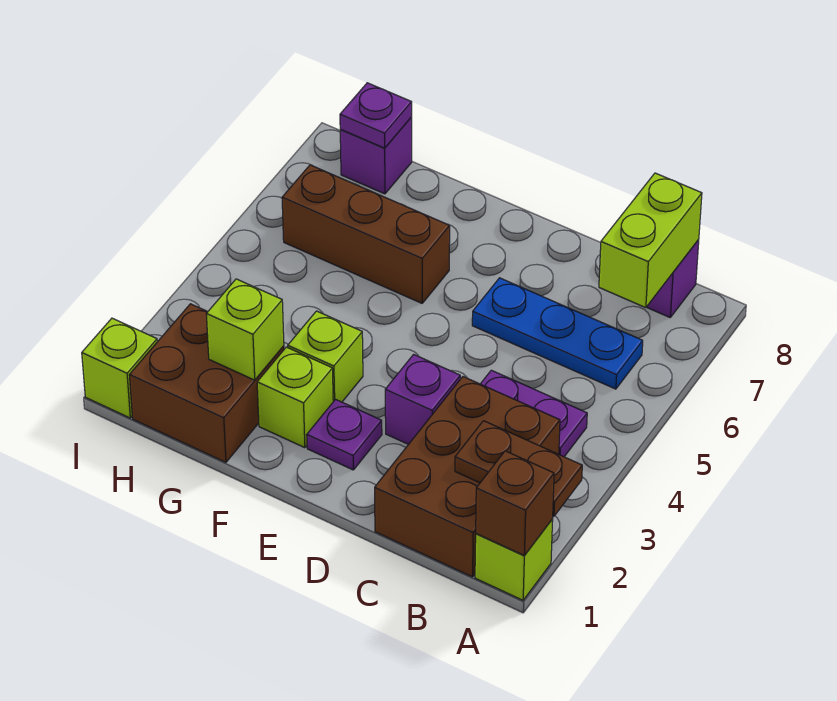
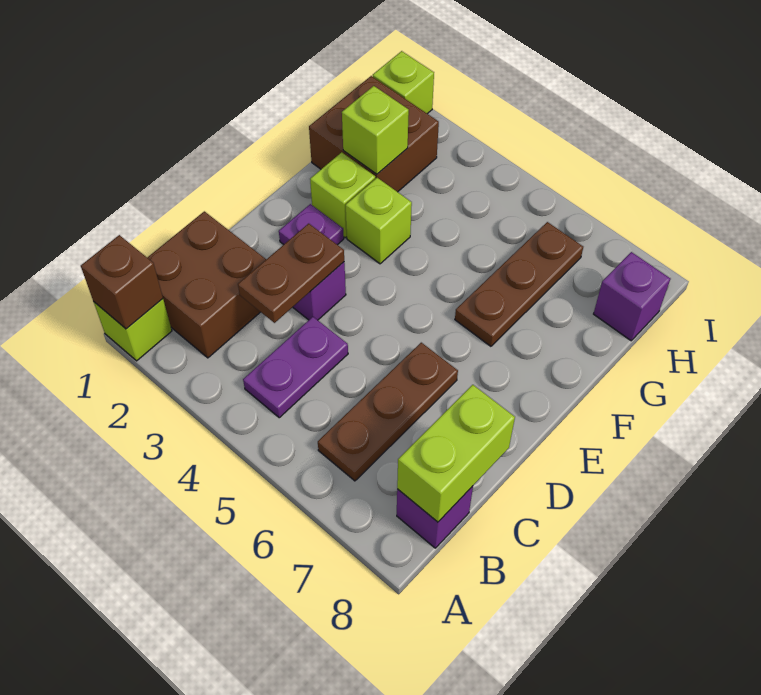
brown 1x2 plate [455,421,582,516] -> brown 1x2 plate moved to [238,224,344,323]
brown 2x3 brick [375,377,560,577] -> brown 2x2 brick [147,211,266,358]
blue 1x3 plate [472,278,643,389] -> brown 1x3 plate [318,343,458,481]
lime 1x2 brick [599,173,702,308] -> lime 1x2 brick turned to [397,385,515,522]
brown 1x3 brick [282,165,450,303] -> brown 1x3 plate [455,222,583,346]
purple 1x1 plate [340,83,412,148] -> none

